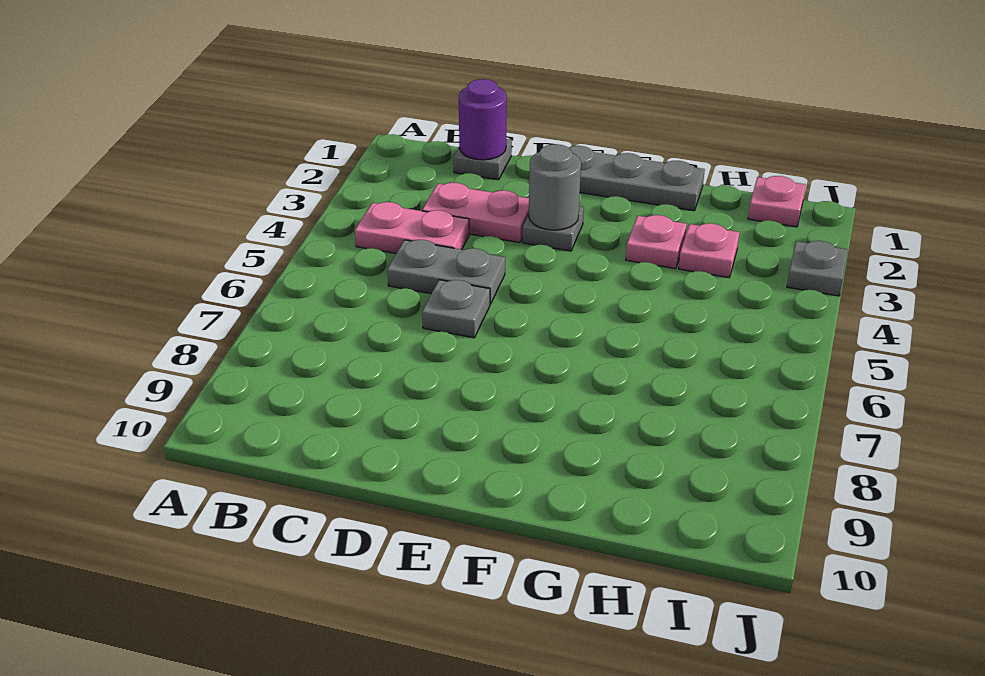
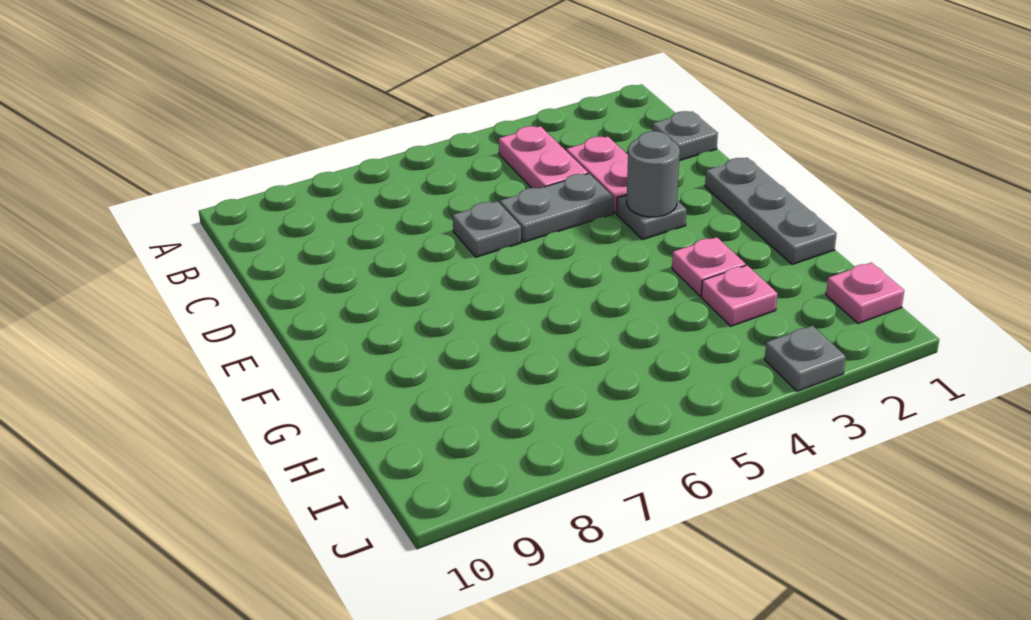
purple 1x1 round brick [459,79,507,160] -> none
grey 1x2 plate [387,240,505,304] -> grey 1x2 plate turned to [500,174,614,242]

